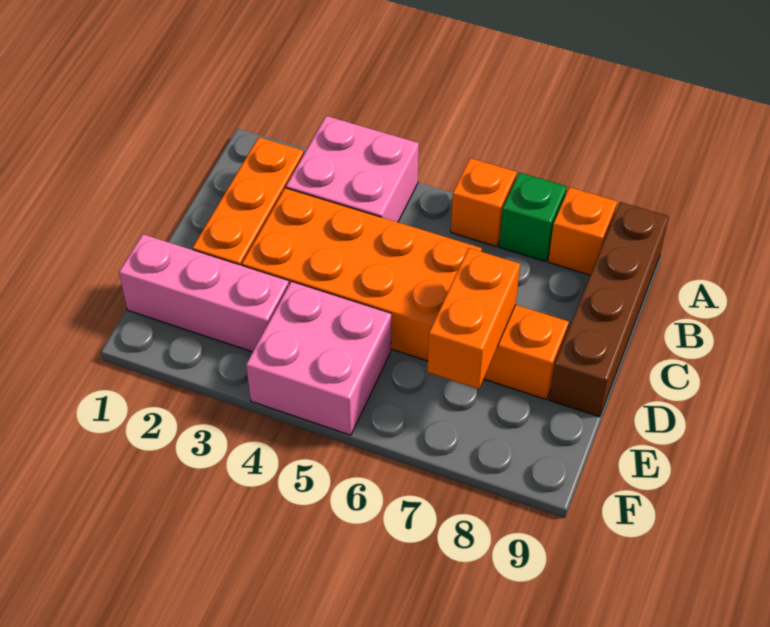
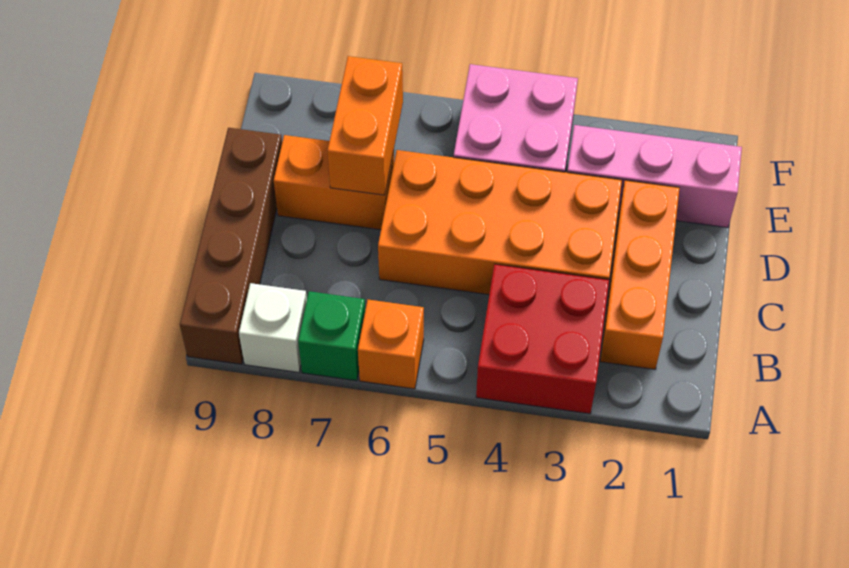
pink 2x2 brick [286,116,419,222] -> red 2x2 brick [476,264,609,414]
orange 1x1 brick [548,187,617,275] -> white 1x1 brick [239,283,307,372]

